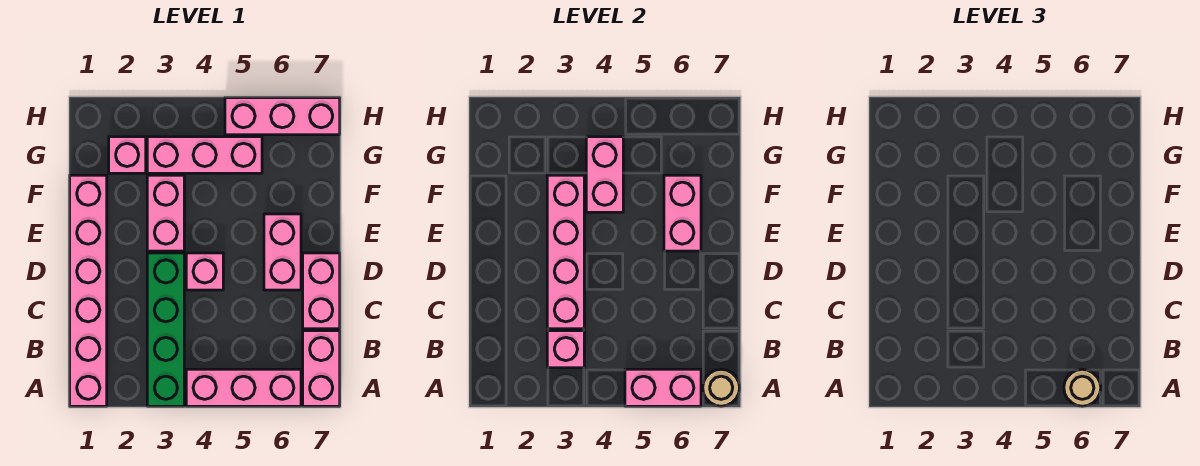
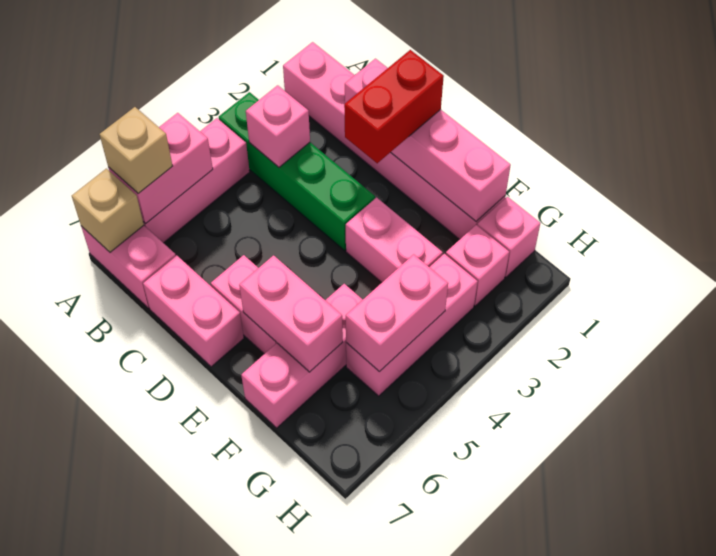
tan 1x1 round brick [1064,369,1101,406] -> tan 1x1 brick [99,107,172,194]
tan 1x1 round brick [703,369,740,406] -> tan 1x1 brick [72,169,144,252]
pink 1x4 brick [547,175,584,329] -> pink 1x4 brick moved to [345,59,511,221]
none -> red 1x2 brick [344,50,444,163]
pink 1x1 brick [186,253,223,290] -> pink 1x1 brick moved to [477,197,540,277]
pink 1x2 brick [586,137,623,212] -> pink 1x2 brick turned to [346,254,448,372]
pink 1x3 brick [225,98,340,135] -> pink 1x3 brick moved to [241,284,363,428]

